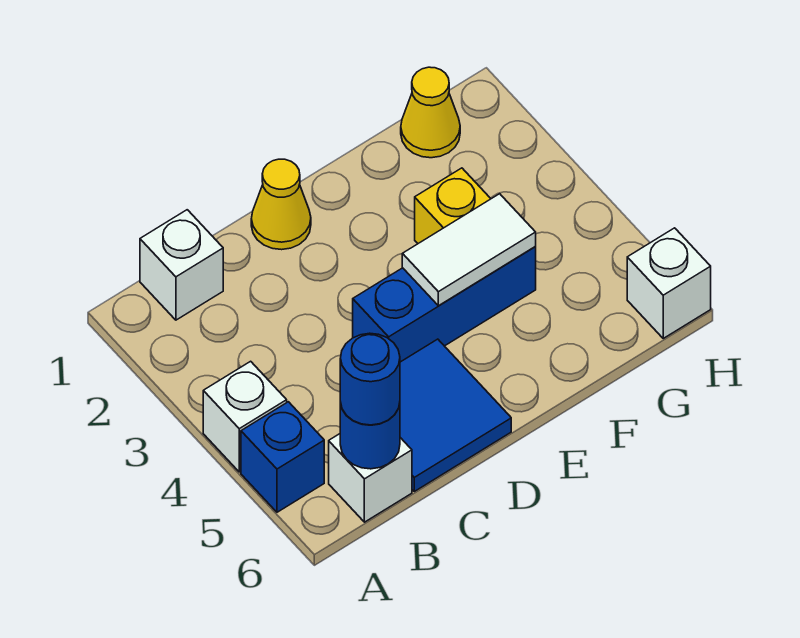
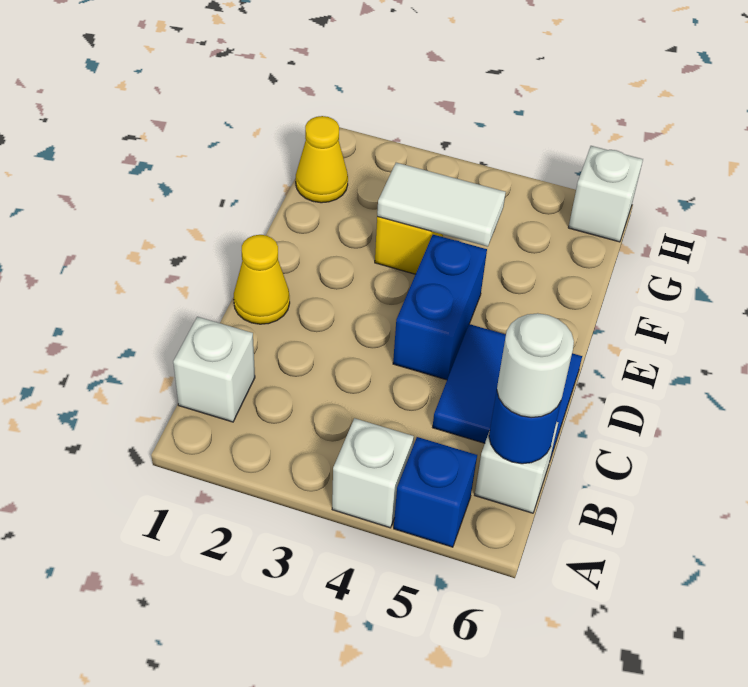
blue 1x1 round brick [340,333,400,425] -> white 1x1 round brick [497,313,574,418]
blue 1x3 brick [353,247,536,362] -> blue 1x2 brick [393,235,487,380]
white 1x2 tile [402,194,536,306] -> white 1x2 tile turned to [377,163,506,247]

